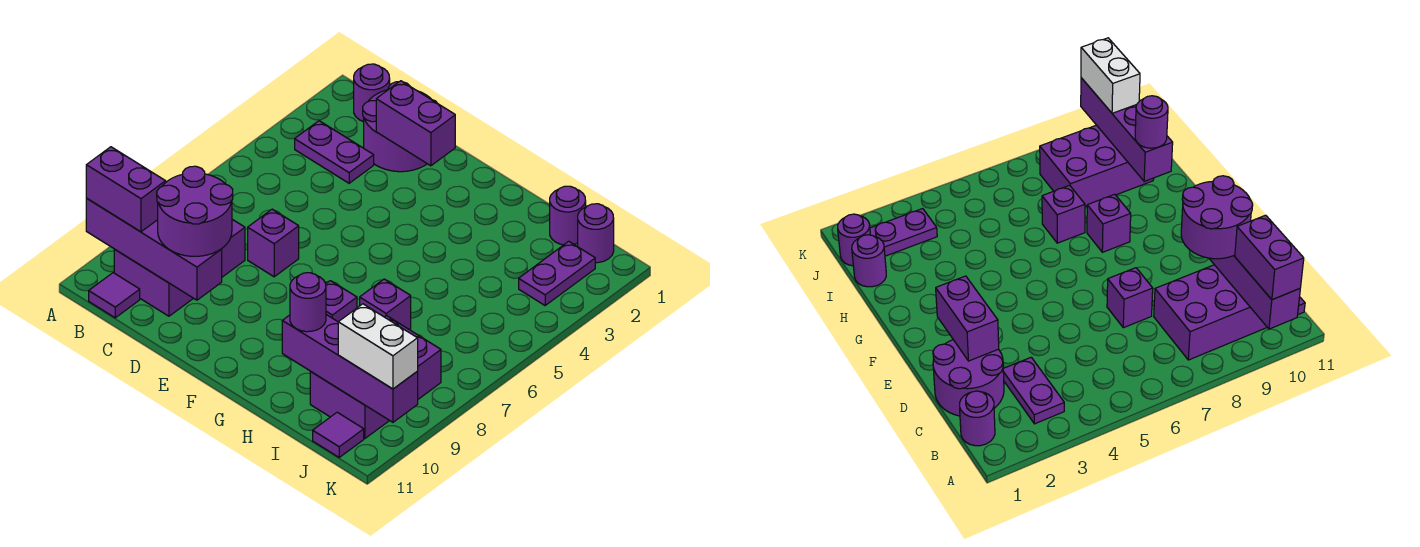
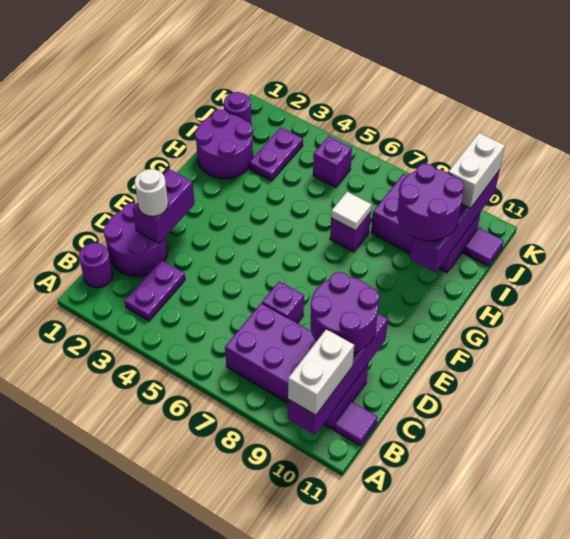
purple 1x2 brick [86,147,166,232] -> white 1x2 brick [288,329,354,415]
purple 2x3 brick [114,219,245,316] -> purple 2x4 brick [225,303,368,429]
none -> white 1x1 round brick [135,169,168,216]
purple 1x1 brick [326,281,357,322] -> purple 1x1 brick moved to [313,136,352,187]
none -> white 1x1 tile [331,192,372,231]
purple 1x1 round brick [290,273,326,332] -> purple 2x2 round brick [397,163,464,241]
purple 1x1 round brick [550,186,586,245] -> purple 2x2 round brick [195,109,253,179]
purple 1x2 plate [519,241,595,305] -> purple 1x2 plate turned to [249,127,303,181]

